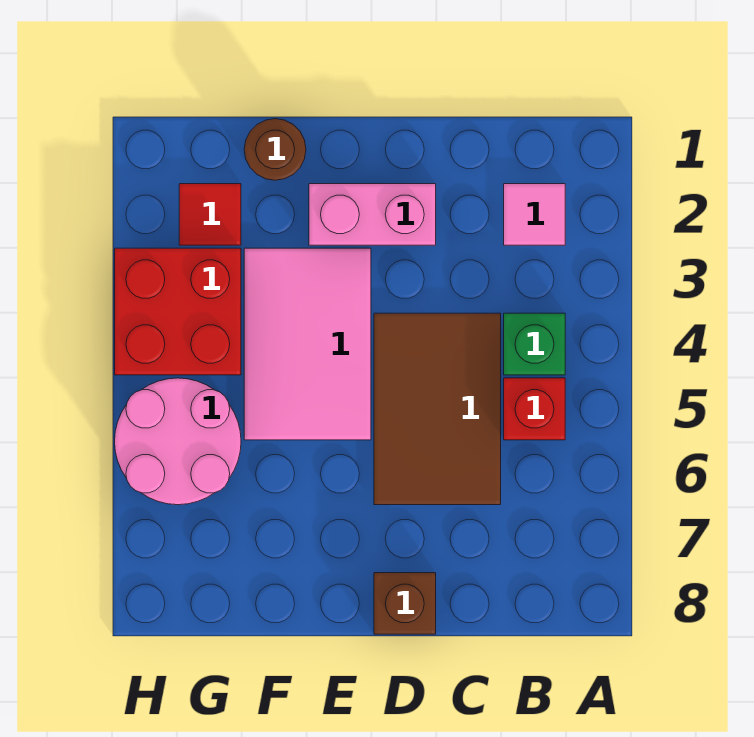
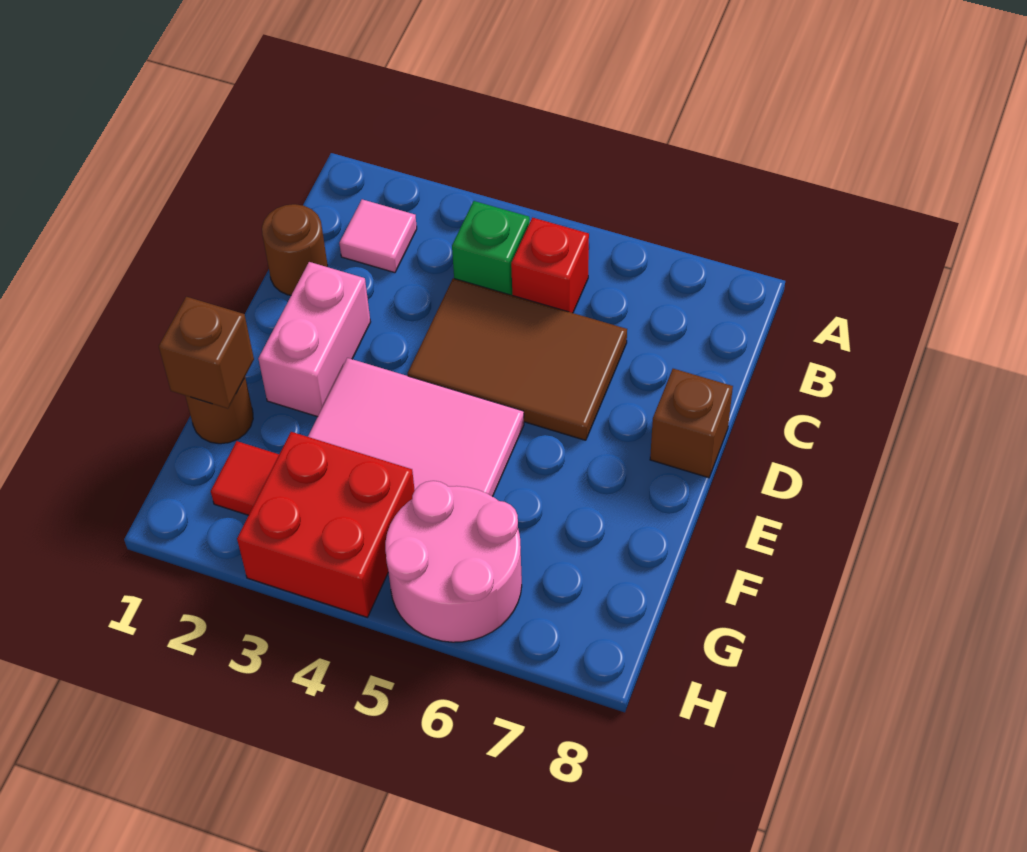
none -> brown 1x1 round brick [262,204,328,295]
none -> brown 1x1 brick [159,297,254,409]

